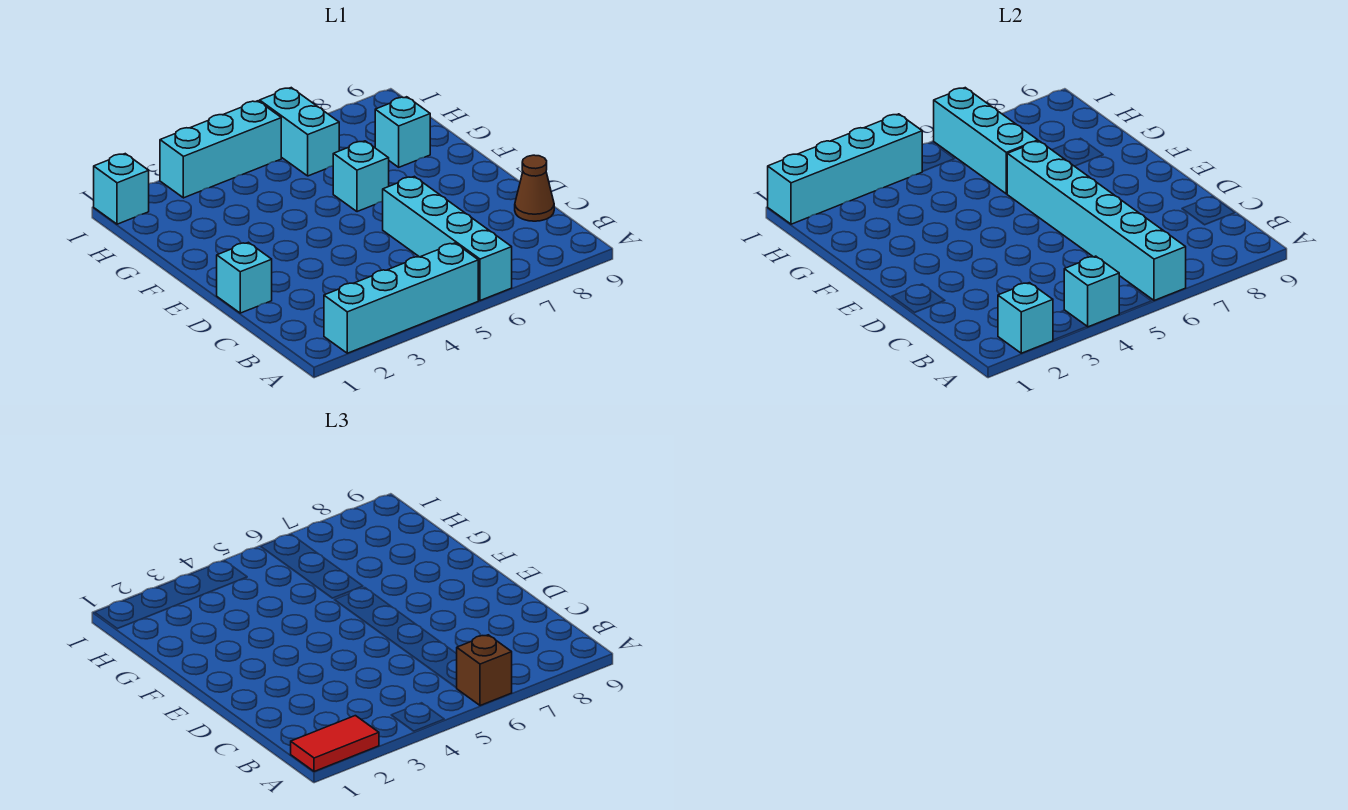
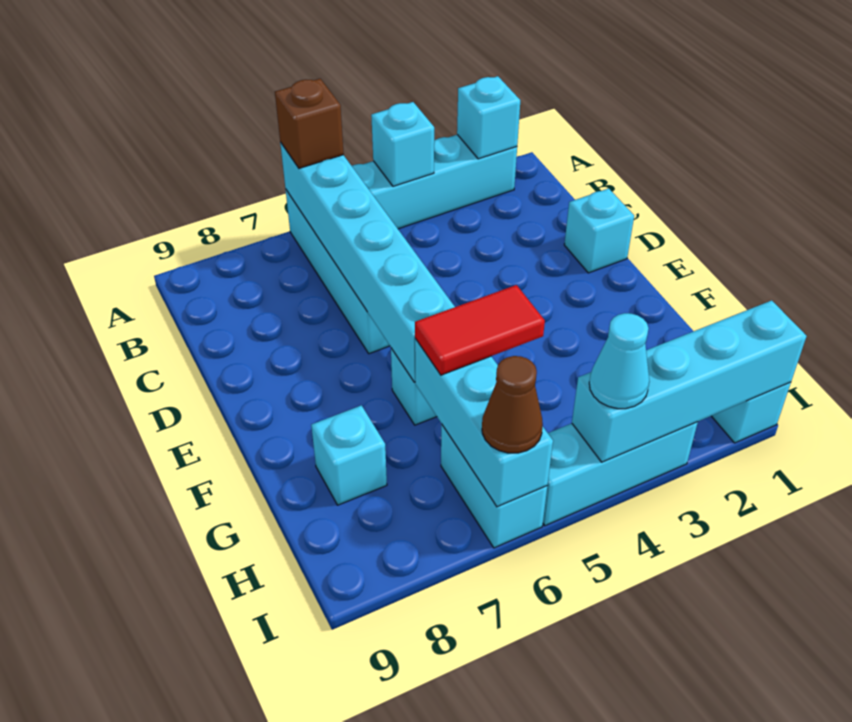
red 1x2 tile [291,716,379,772] -> red 1x2 tile moved to [415,285,545,375]
brown 1x1 cone [515,155,554,221] -> brown 1x1 cone moved to [482,356,543,453]
none -> cyan 1x1 cone [589,313,649,409]

